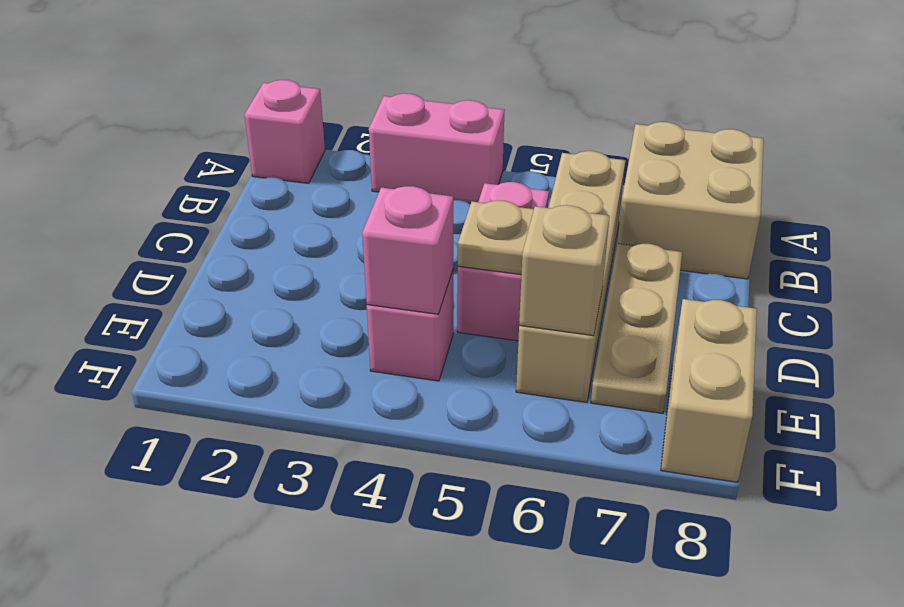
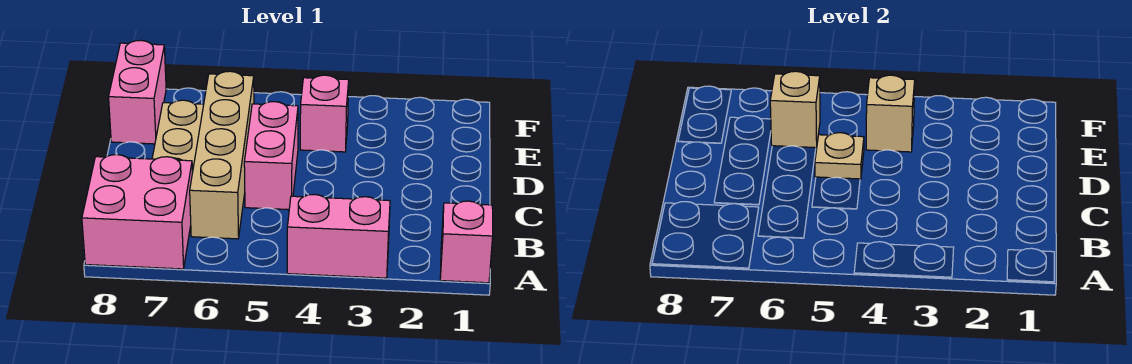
tan 2x2 brick [617,122,764,279] -> pink 2x2 brick [82,155,192,269]
pink 1x1 brick [362,186,453,314] -> tan 1x1 brick [866,75,915,152]
tan 1x2 brick [661,299,757,482] -> pink 1x2 brick [109,40,166,144]

